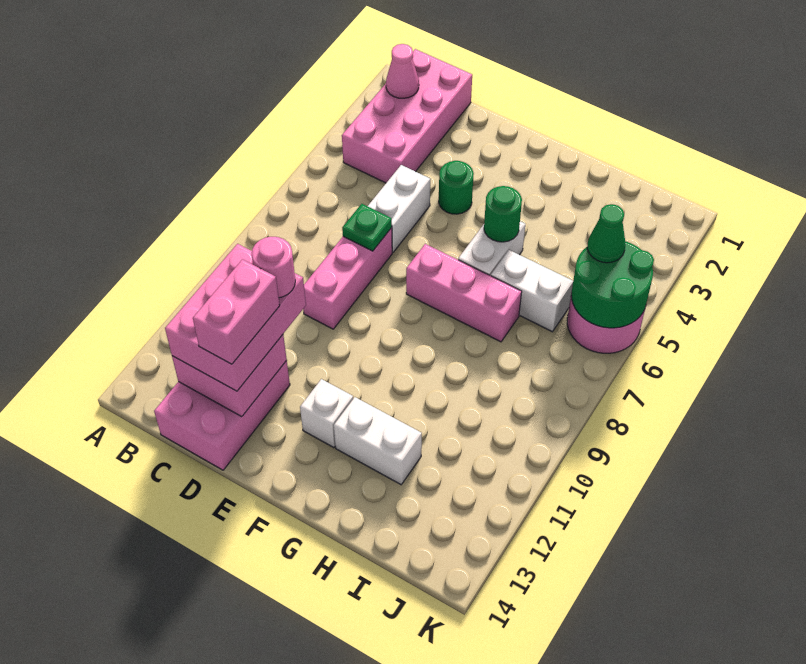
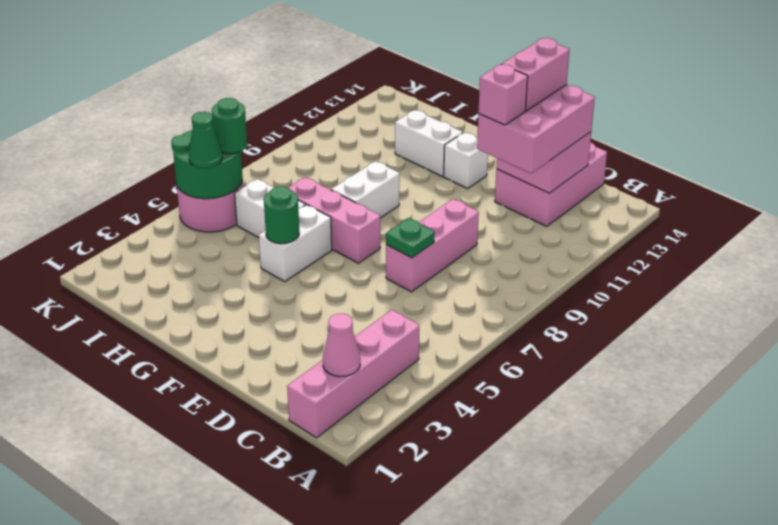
pink 2x4 brick [342,49,472,183] -> pink 1x4 brick [287,310,419,438]
white 1x2 brick [368,165,430,252] -> white 1x2 brick moved to [331,161,400,218]
pink 1x1 round brick [252,237,295,298] -> pink 1x1 brick [478,64,528,125]
green 1x1 round brick [439,161,474,214] -> green 1x1 round brick moved to [212,98,247,154]

